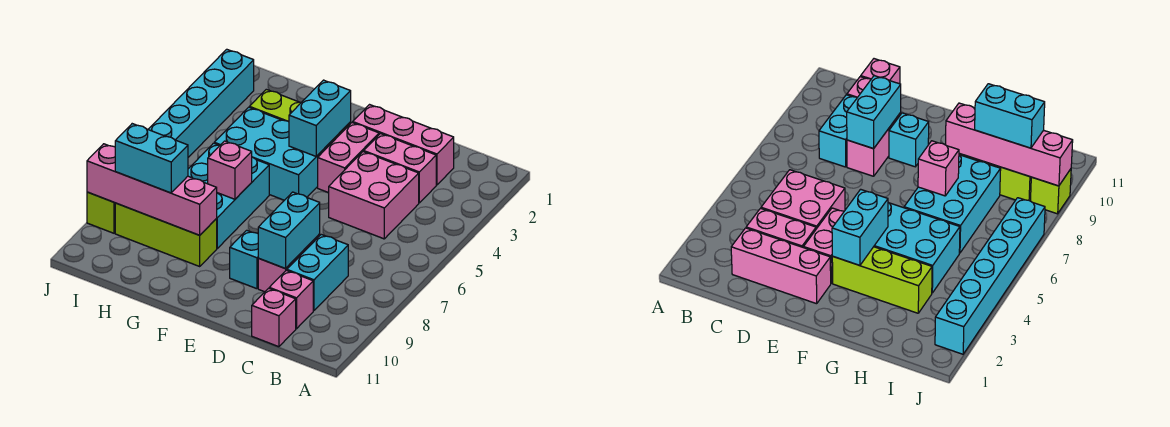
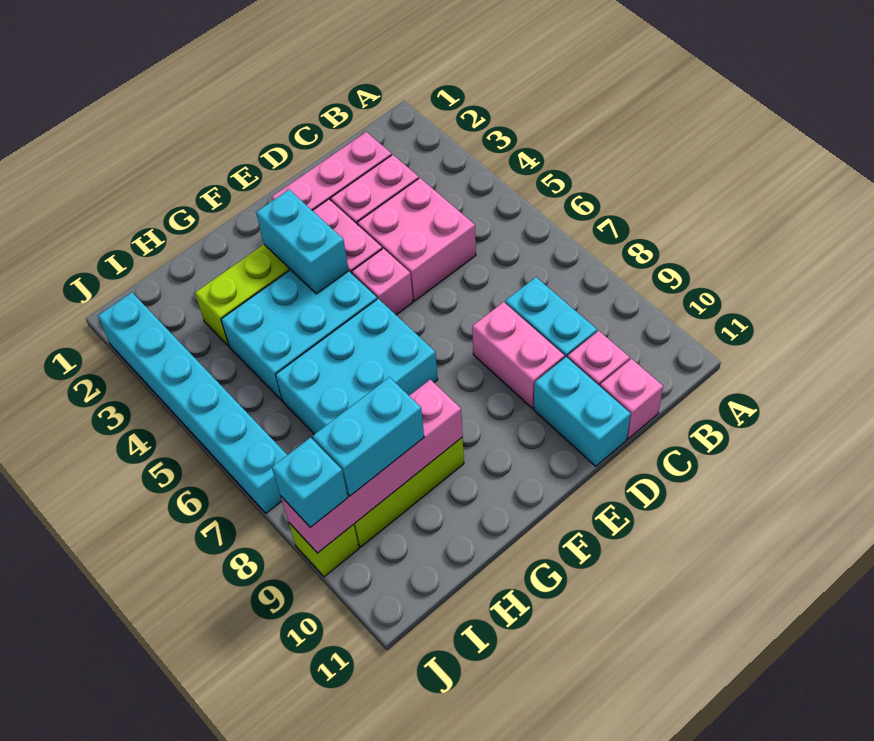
cyan 1x2 brick [258,192,320,269] -> cyan 1x2 brick moved to [534,357,630,466]
cyan 1x1 brick [230,230,259,289] -> cyan 1x1 brick moved to [272,438,348,527]
cyan 2x3 brick [188,143,269,248] -> cyan 2x3 brick turned to [276,299,438,434]
pink 1x1 brick [208,141,252,199] -> pink 1x1 brick moved to [352,248,413,315]

